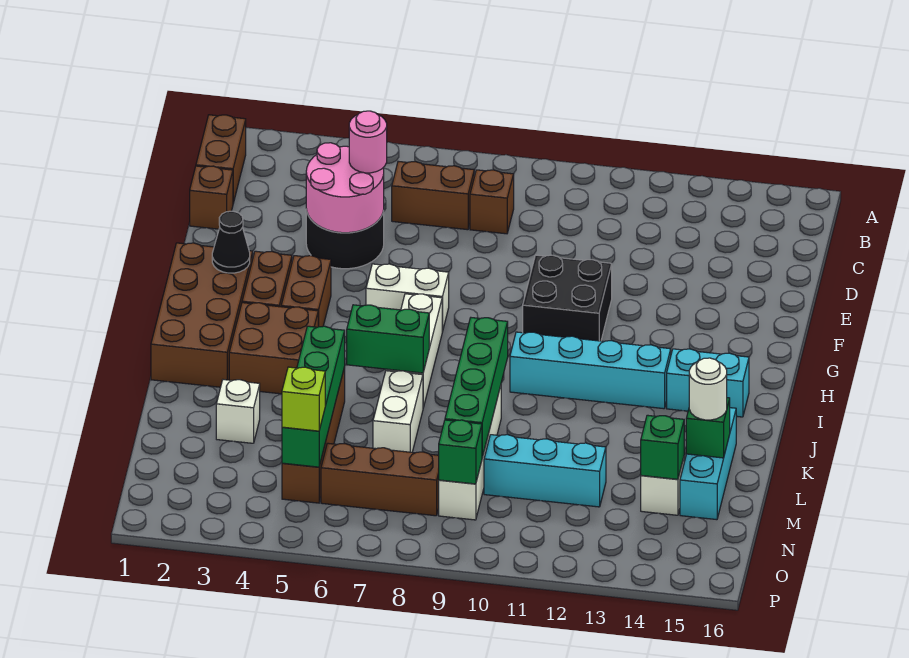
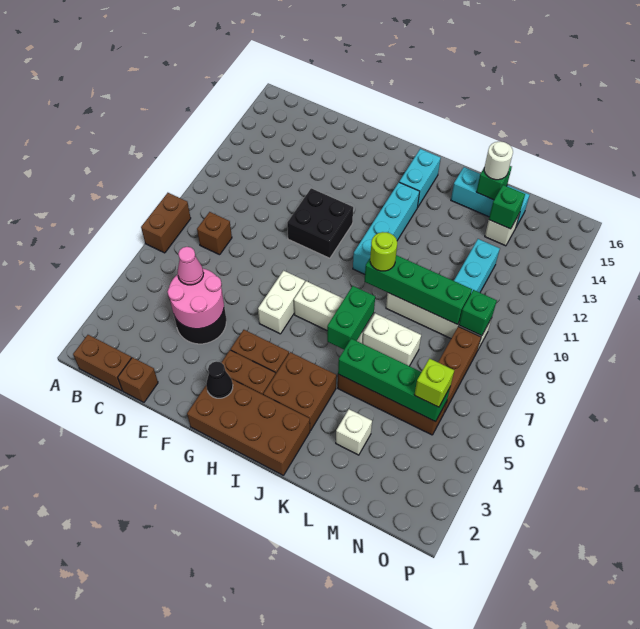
brown 1x2 brick [392,161,474,230] -> brown 1x2 brick moved to [141,193,191,253]
pink 1x1 round brick [349,111,387,173] -> pink 1x1 cone [177,247,204,285]
none -> lime 1x1 round brick [370,232,397,271]

